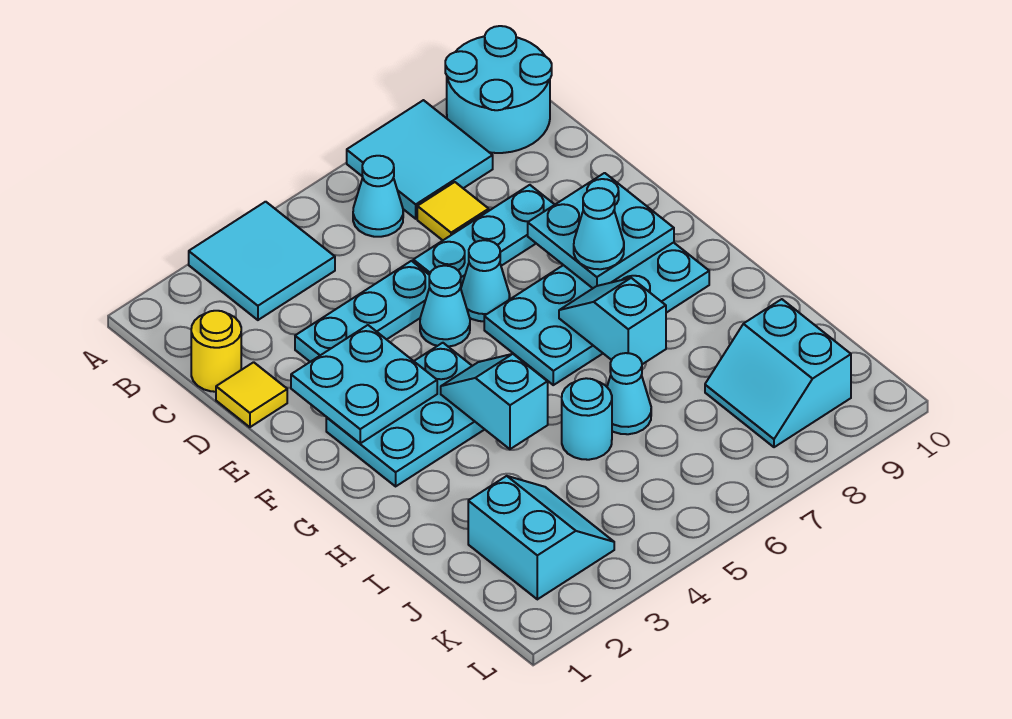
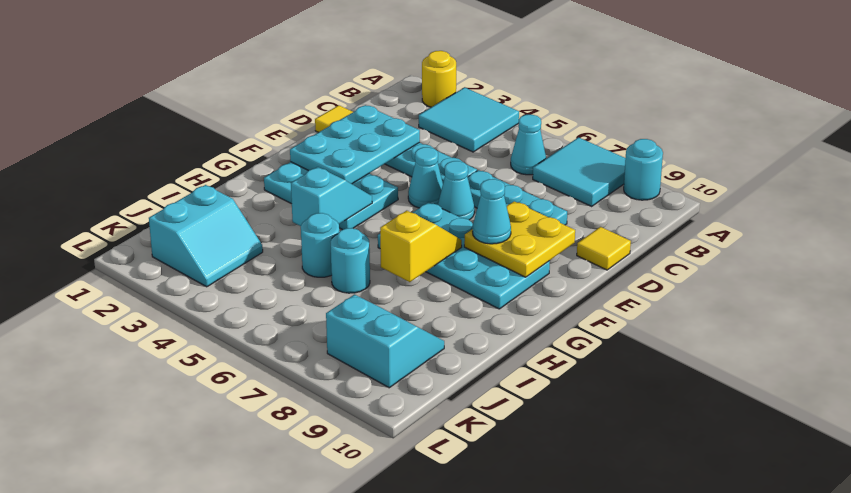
cyan 2x2 round brick [445,26,552,153] -> cyan 1x1 round brick [624,139,663,200]
yellow 1x1 round brick [191,311,241,392] -> yellow 1x1 round brick moved to [422,51,456,107]
yellow 1x1 tile [417,182,489,240] -> yellow 1x1 tile moved to [577,227,631,270]
cyan 2x2 plate [291,325,437,443] -> cyan 2x3 plate [290,105,420,184]
cyan 2x2 plate [528,173,674,288] -> yellow 2x2 plate [464,201,575,277]
cyan 1x2 slope [559,278,666,364] -> yellow 1x2 slope [380,211,462,282]
cyan 1x1 cone [607,353,651,434] -> cyan 1x1 round brick [330,228,370,293]
cyan 2x2 slope [705,299,851,447] -> cyan 2x2 slope turned to [326,295,444,388]

